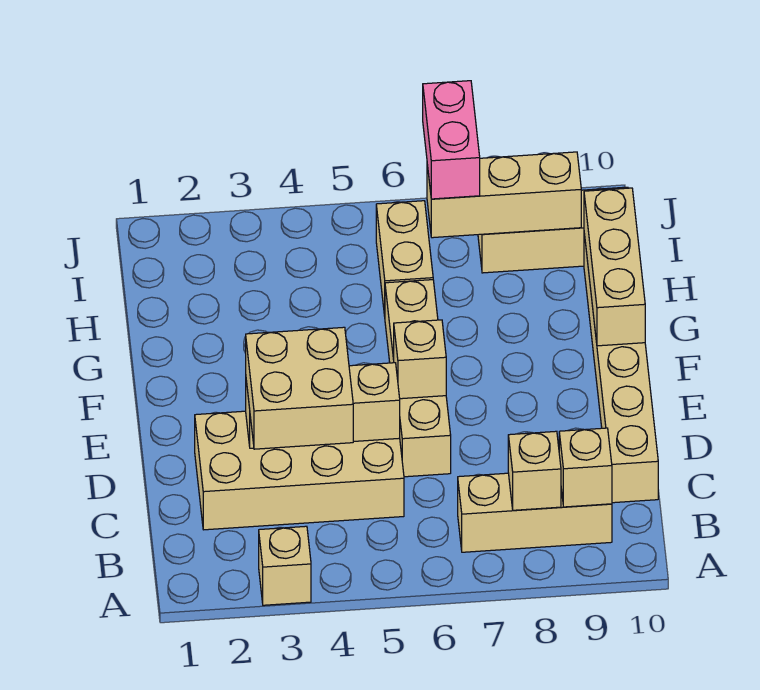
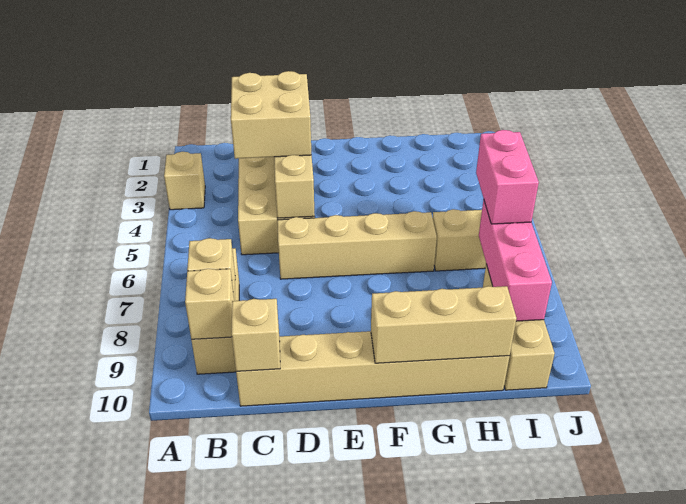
tan 1x1 brick [394,320,446,399] -> tan 1x1 brick moved to [232,299,280,371]
tan 1x3 brick [427,152,581,238] -> pink 1x3 brick [479,200,552,321]
pink 1x2 brick [423,81,480,199] -> pink 1x2 brick turned to [476,130,539,224]

